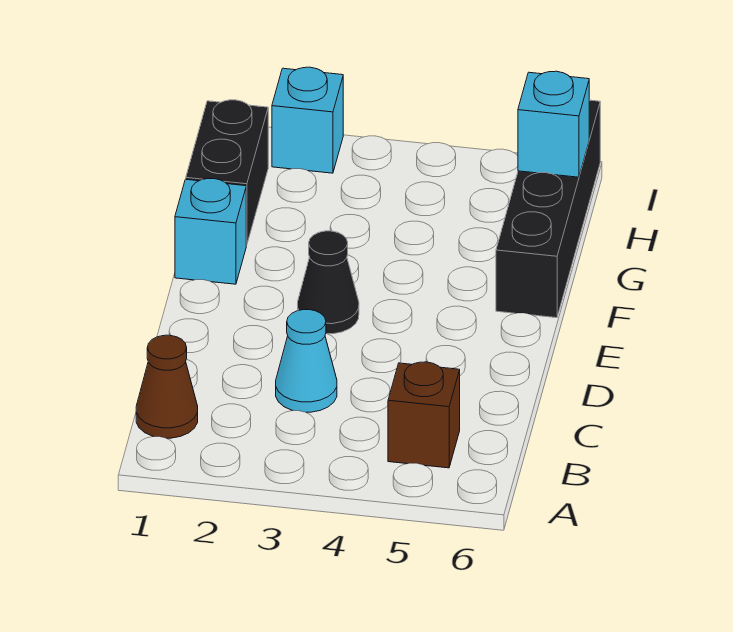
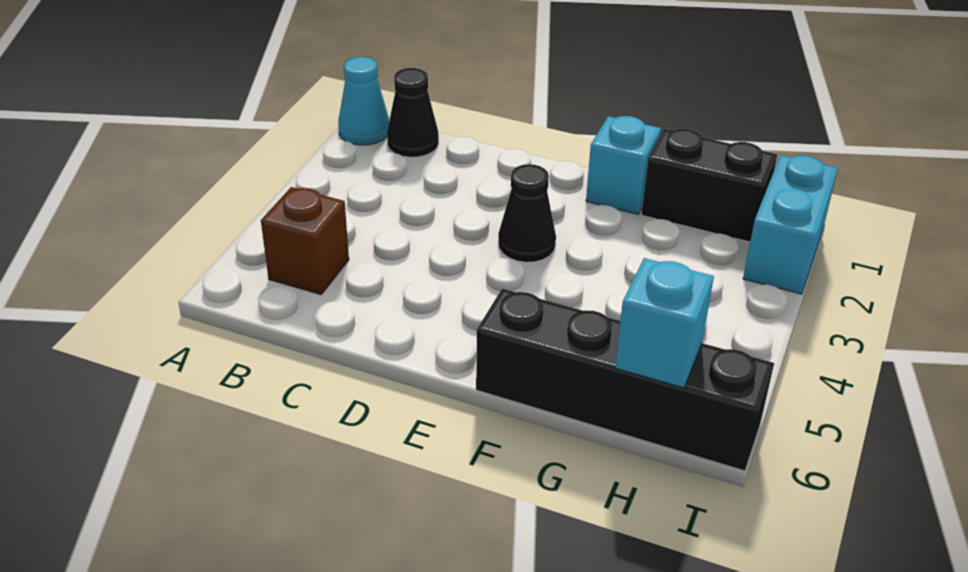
brown 1x1 cone [136,335,198,438] -> black 1x1 cone [387,68,439,157]
cyan 1x1 cone [276,310,337,412] -> cyan 1x1 cone moved to [338,57,389,145]
cyan 1x1 brick [272,67,343,173] -> cyan 1x2 brick [743,155,838,294]

